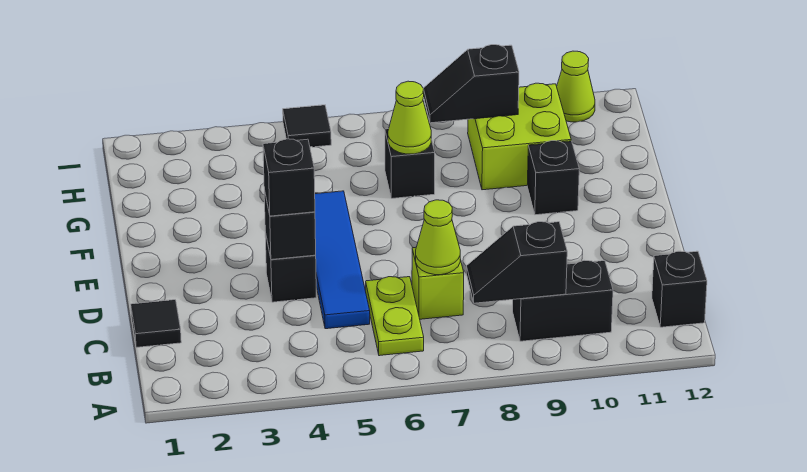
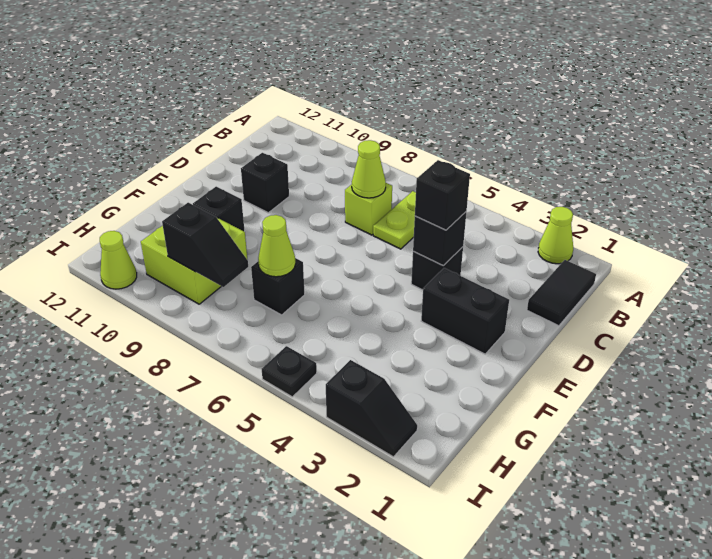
none -> lime 1x1 cone [538,207,573,264]
black 1x2 slope [466,222,567,303] -> black 1x2 slope moved to [326,360,417,457]
black 1x2 brick [513,260,613,341] -> black 1x2 brick moved to [421,268,509,354]
black 1x1 brick [652,251,707,327] -> black 1x1 brick moved to [241,153,289,213]
black 1x1 tile [131,300,181,347] -> black 1x2 tile [527,260,596,326]
blue 1x4 tile [315,191,370,329] -> none
black 1x1 tile [283,105,331,147] -> black 1x1 plate [262,346,317,397]

